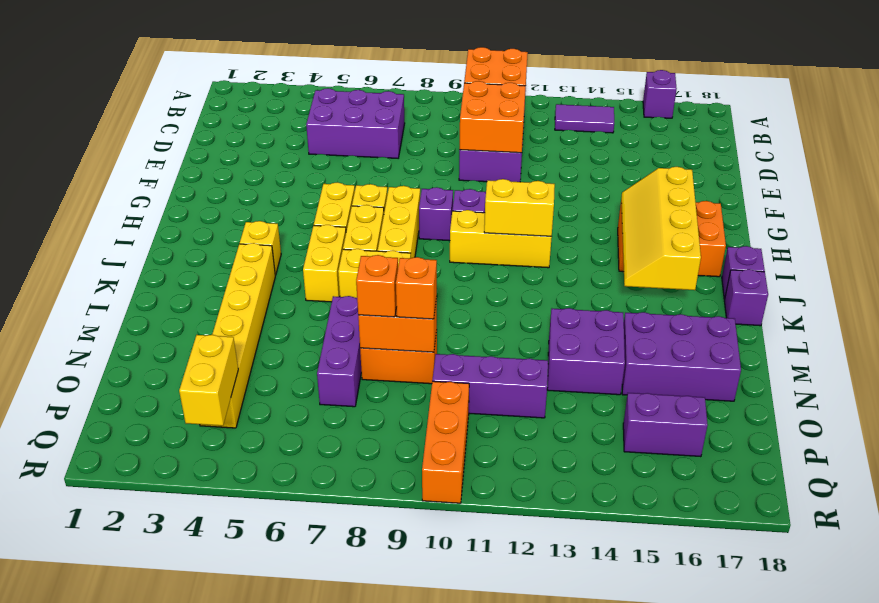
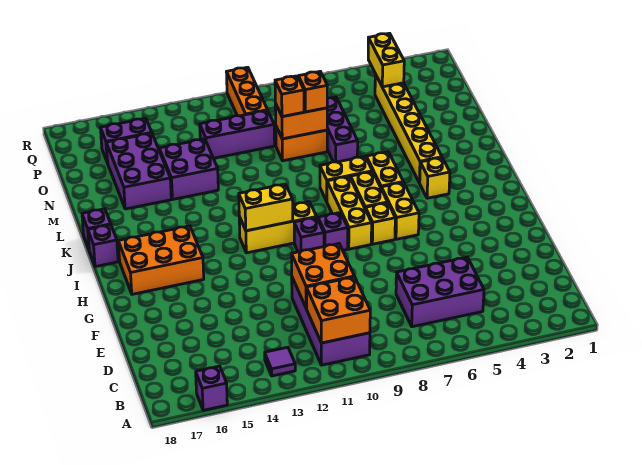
purple 1x2 tile [555,104,614,133] -> purple 1x1 tile [265,347,295,376]
yellow 2x4 slope [621,167,701,290] -> none
purple 2x3 brick [622,312,741,401] -> purple 2x3 brick turned to [106,133,171,209]

